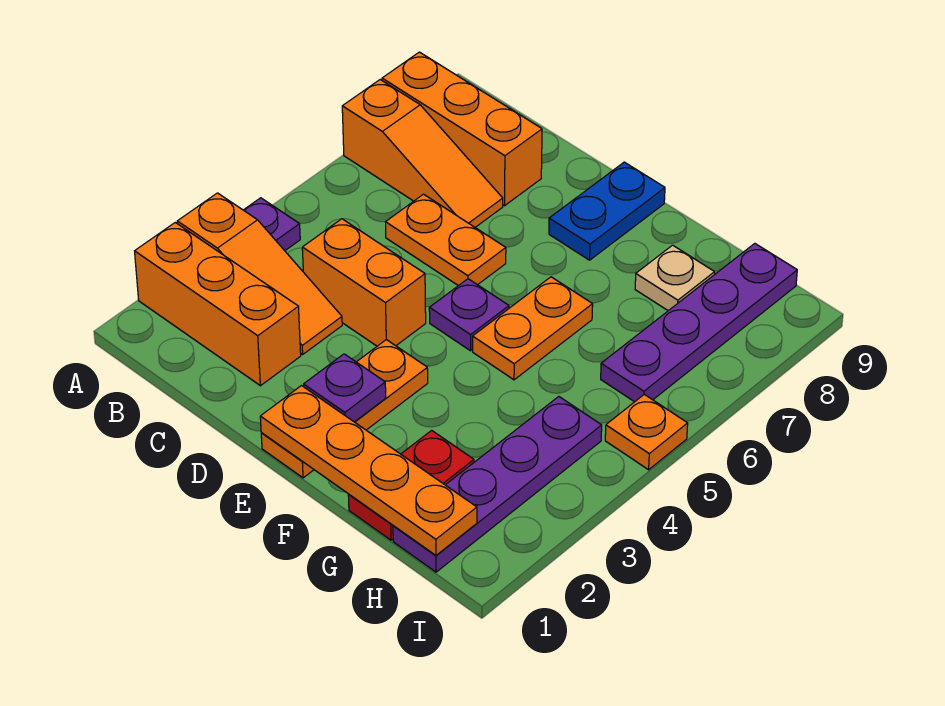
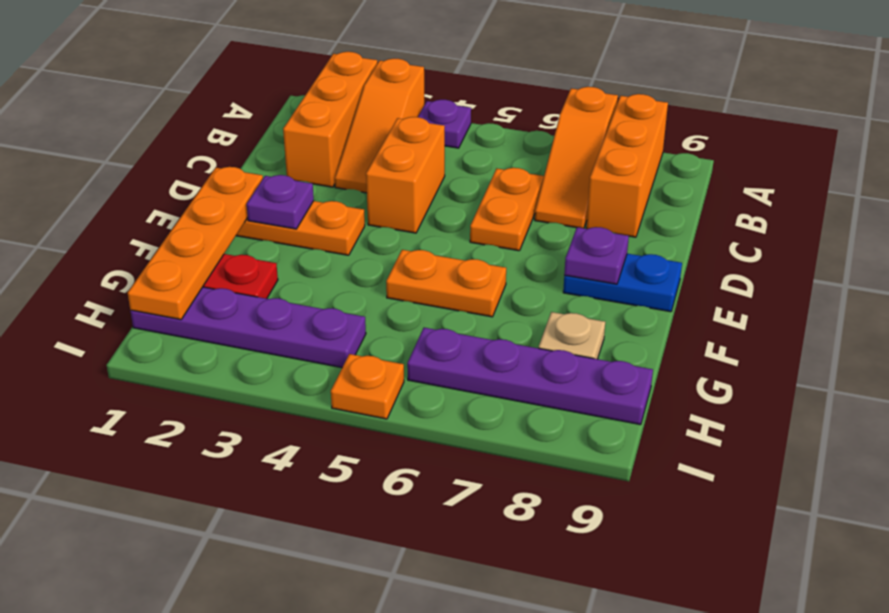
purple 1x1 plate [429,279,509,351] -> purple 1x1 plate moved to [564,227,629,284]

